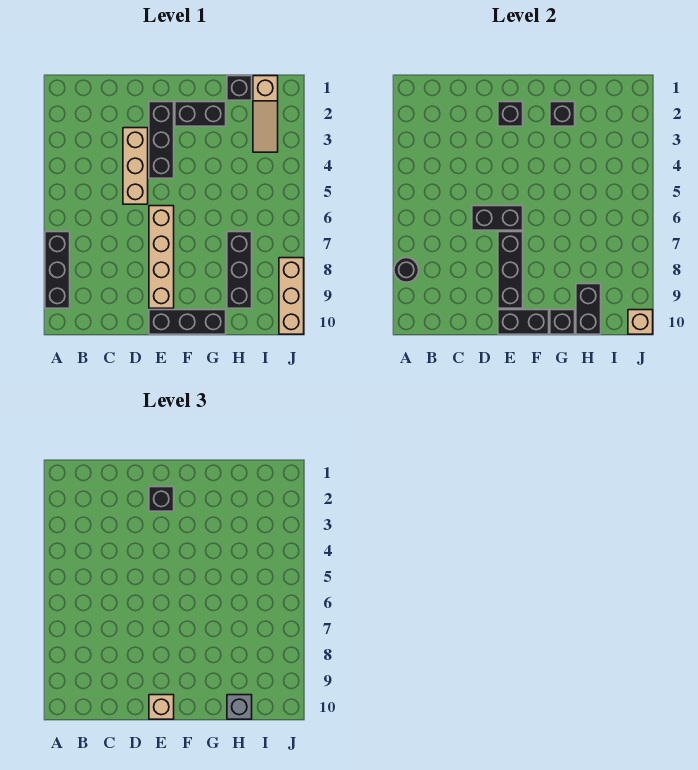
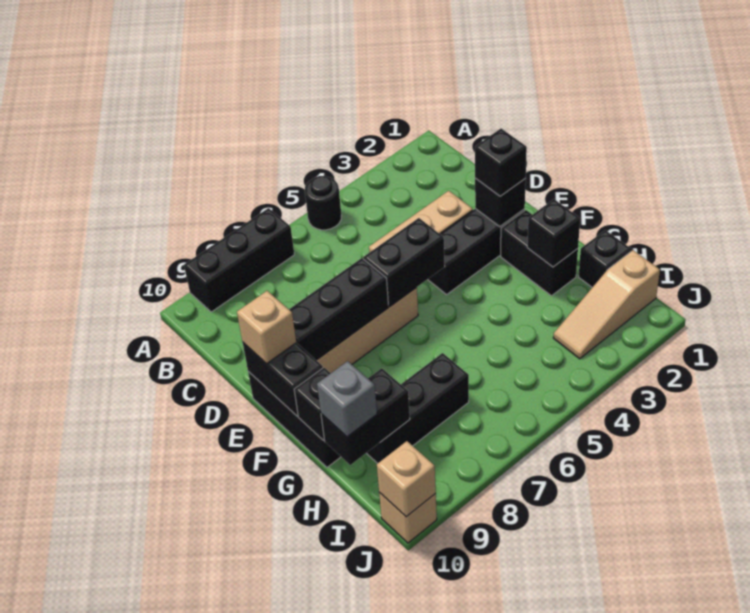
black 1x1 round brick [394,258,419,282] -> black 1x1 round brick moved to [305,176,341,230]
black 1x2 brick [472,206,523,230] -> black 1x2 brick turned to [363,218,445,306]
tan 1x3 brick [279,258,304,334] -> tan 1x1 brick [379,493,437,543]

